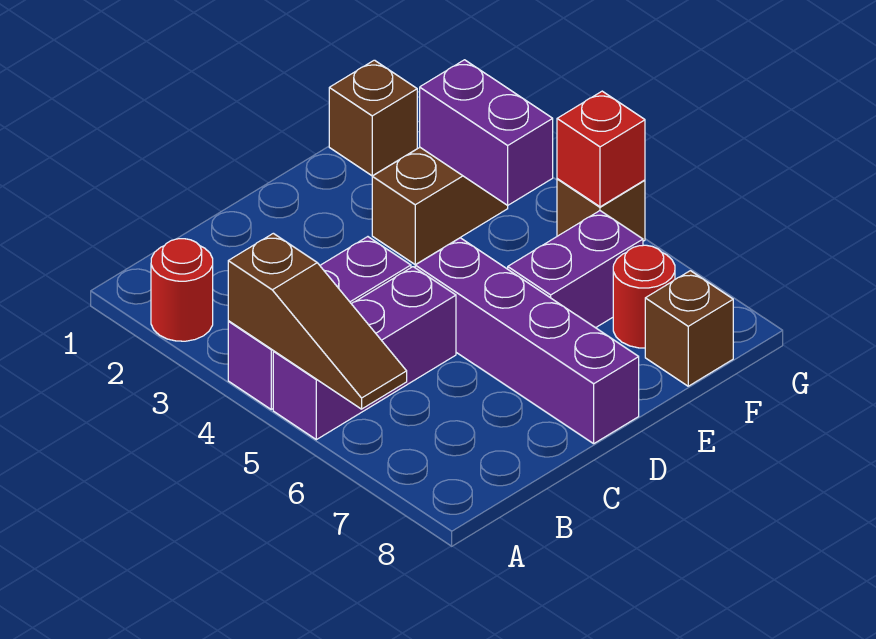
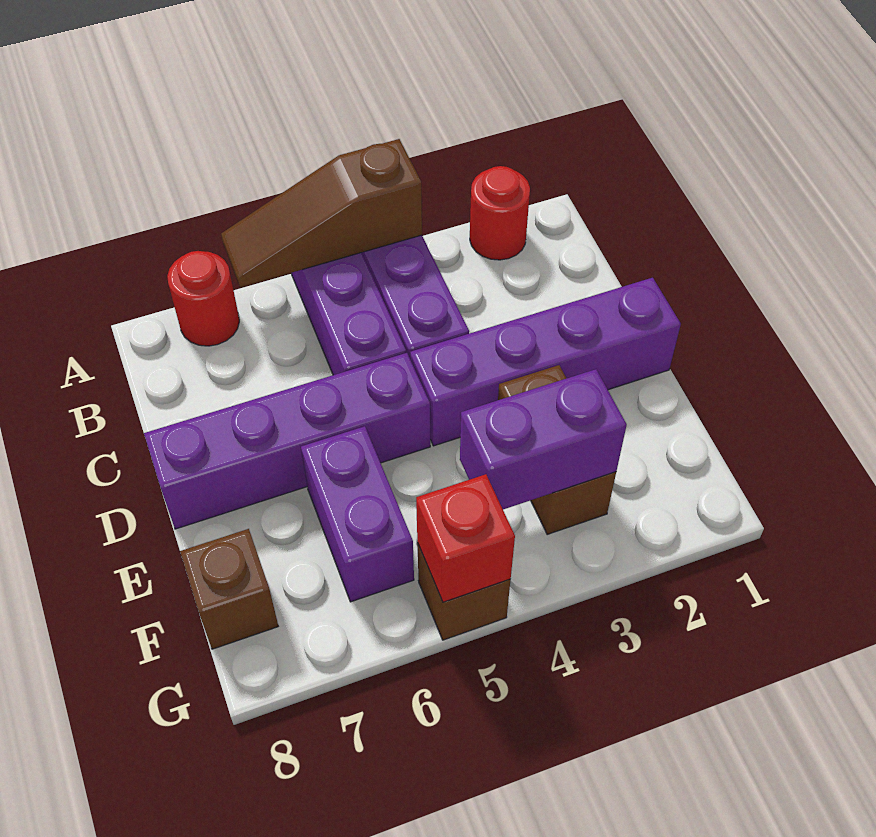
none -> purple 1x4 brick [410,278,681,446]
brown 1x1 brick [329,60,417,176] -> none
red 1x1 round brick [613,245,675,348] -> red 1x1 round brick moved to [167,251,239,346]

